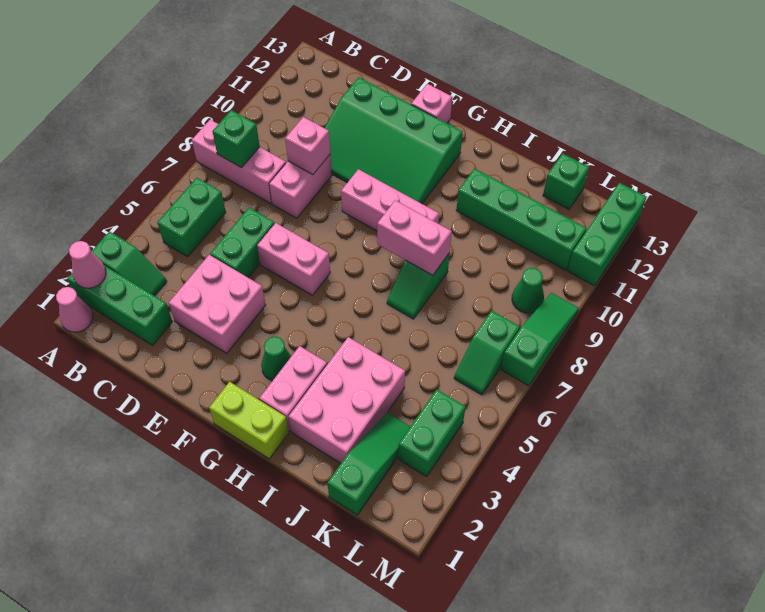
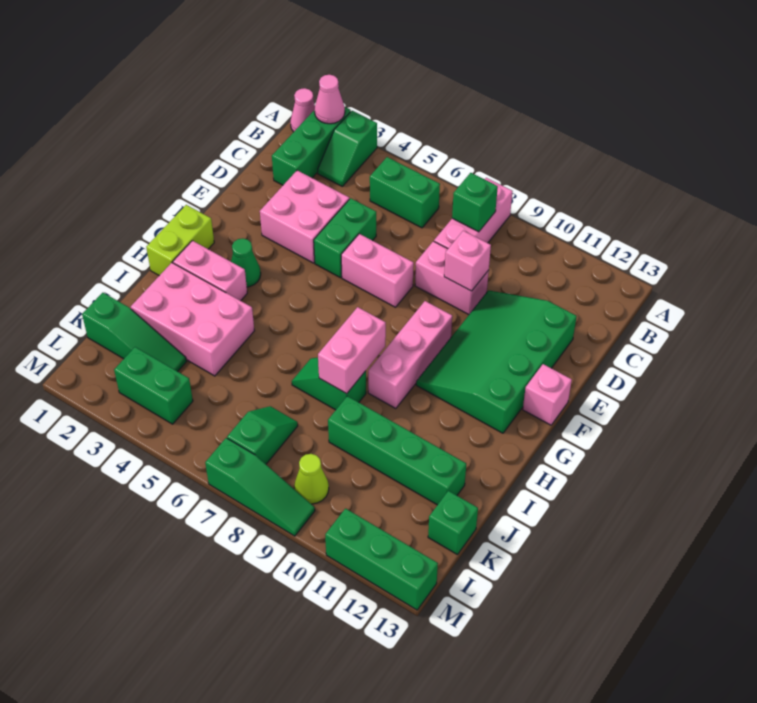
green 1x2 brick [210,208,275,278] -> green 1x2 brick turned to [314,198,376,278]
pink 1x2 brick [257,223,330,295] -> pink 1x2 brick turned to [341,234,414,307]
green 1x4 brick [456,169,586,270] -> green 1x4 brick turned to [328,396,466,505]
green 1x2 slope [454,311,520,395] -> green 1x2 slope turned to [227,406,298,464]
green 1x1 cone [512,268,544,313] -> lime 1x1 cone [294,454,329,504]

